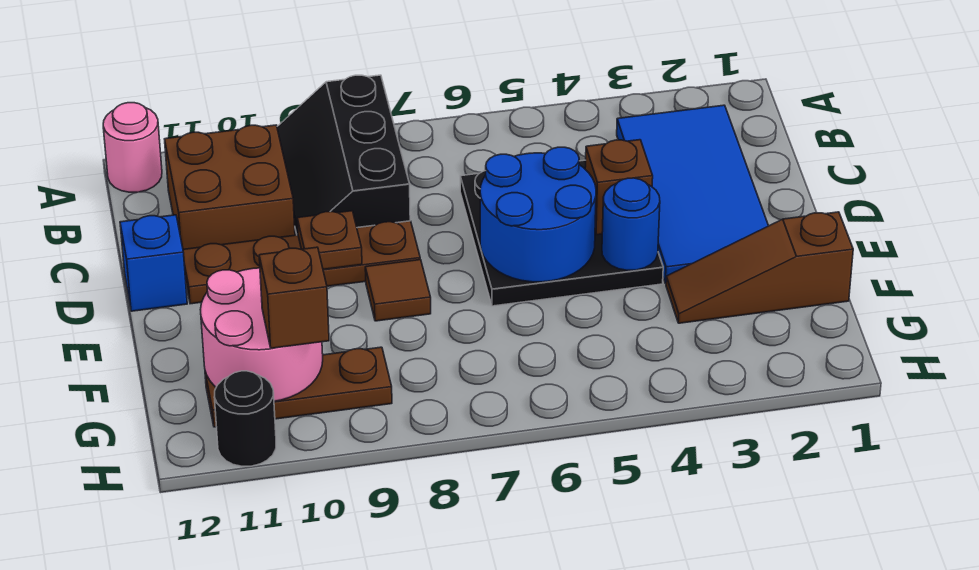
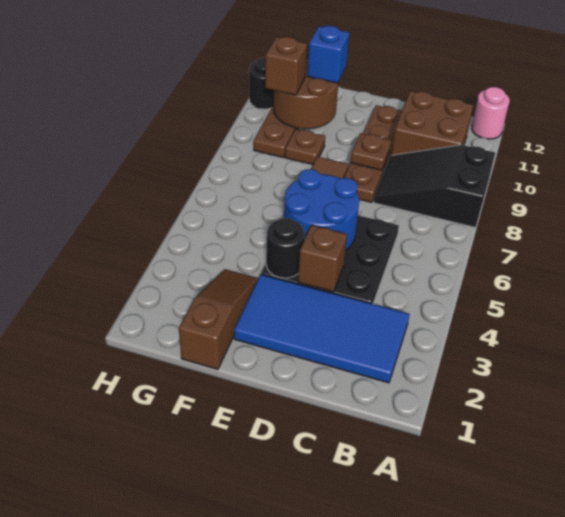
black 2x3 slope [277,75,410,235] -> black 2x3 slope turned to [374,145,495,228]
blue 1x1 brick [120,215,187,311] -> blue 1x1 brick moved to [307,26,349,83]
blue 1x1 round brick [602,178,660,270] -> black 1x1 round brick [266,218,305,278]
none -> brown 1x1 plate [285,129,325,164]
pink 2x2 round brick [200,268,323,401] -> brown 2x2 round brick [273,59,338,129]

